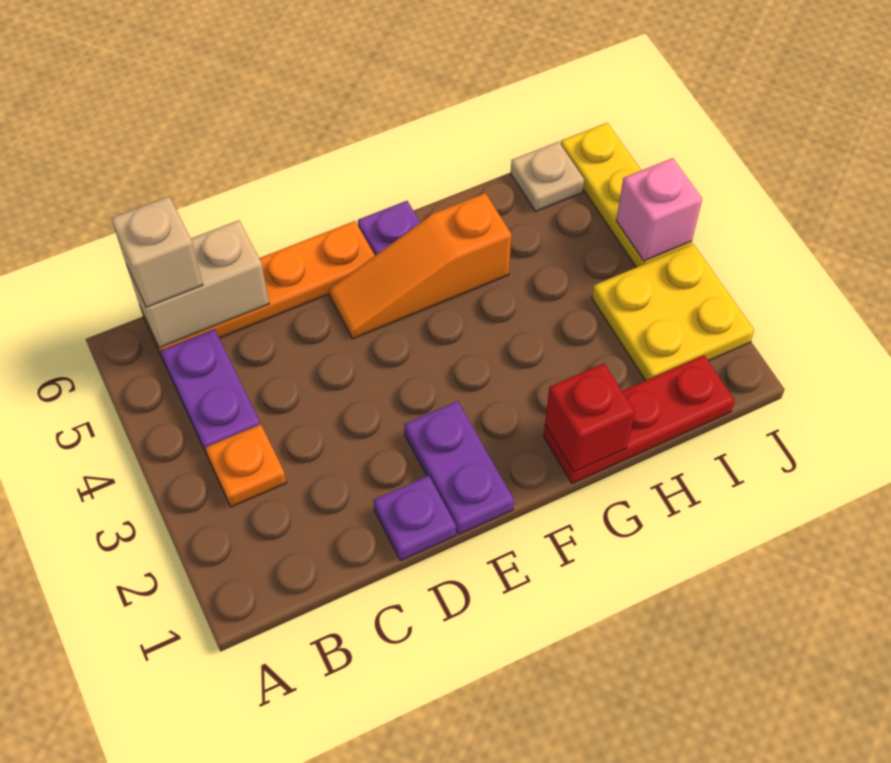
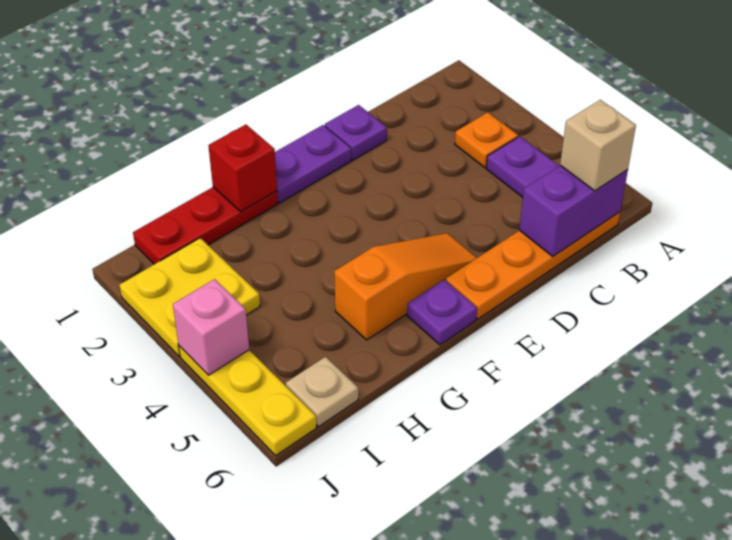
tan 1x2 brick [127,220,269,348] -> purple 1x2 brick [519,166,628,256]
purple 1x2 plate [404,401,514,534] -> purple 1x2 plate turned to [275,125,352,203]

